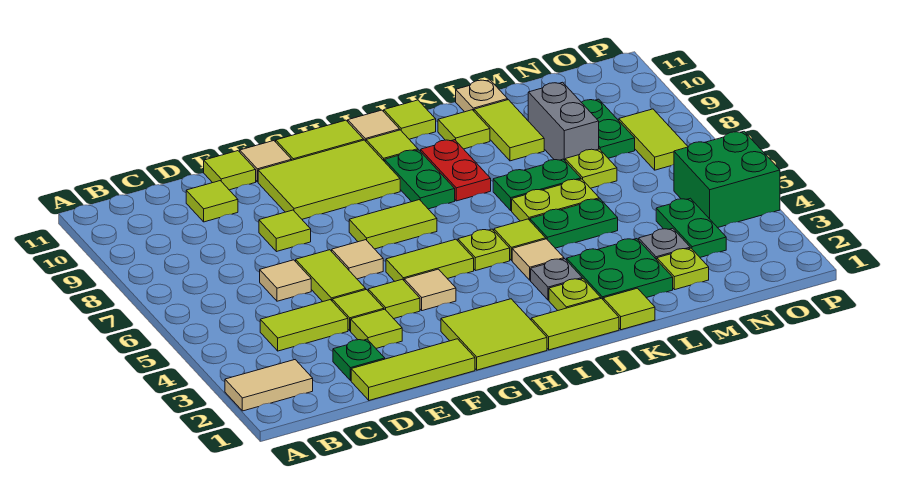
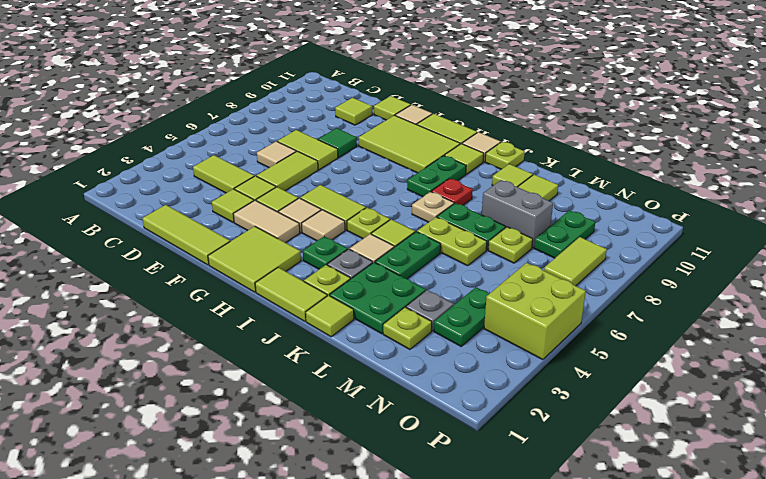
tan 1x2 tile [225,360,313,411] -> tan 1x2 tile moved to [233,200,300,243]
green 1x1 plate [333,339,385,381] -> green 1x1 plate moved to [303,236,348,269]
lime 1x1 tile [259,210,311,252] -> green 1x1 tile [318,128,357,157]
tan 1x1 tile [332,240,383,279] -> tan 1x1 tile moved to [302,210,345,241]
lime 1x2 tile [349,200,437,249] -> lime 1x2 tile moved to [277,130,338,170]
red 1x2 plate [421,140,491,201] -> red 1x1 plate [431,179,473,205]
lime 1x1 tile [384,100,436,139] -> lime 1x1 plate [485,142,525,169]
green 1x2 plate [530,199,618,248] -> green 1x2 plate turned to [375,232,441,279]
tan 1x1 plate [456,80,508,112] -> tan 1x1 plate moved to [412,192,454,222]
grey 1x2 brick [528,82,599,160] -> grey 1x2 brick turned to [482,180,553,248]
green 2x2 brick [674,132,780,228] -> lime 2x2 brick [484,263,586,360]

